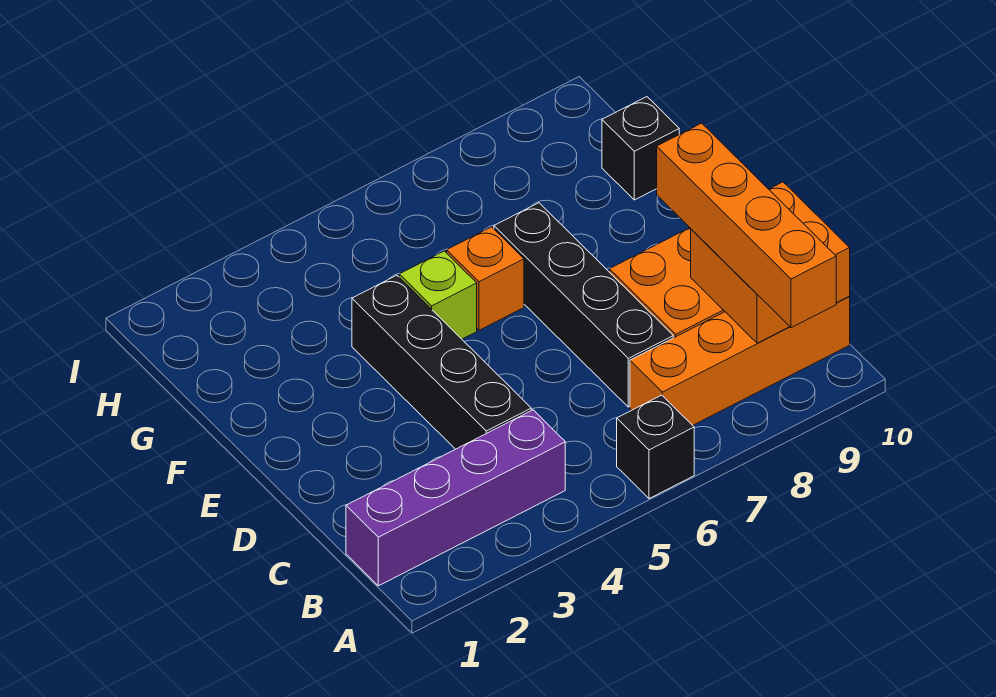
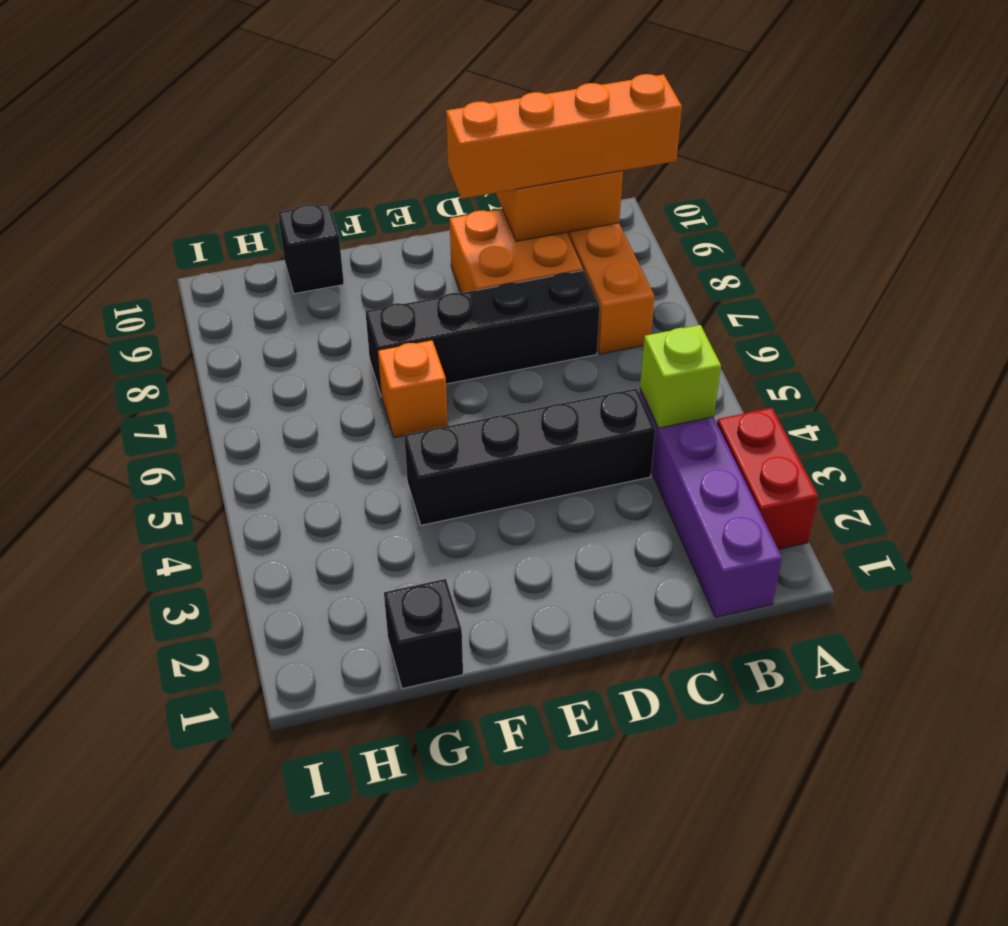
none -> red 1x2 brick [717,408,818,549]
black 1x1 brick [617,395,694,499] -> black 1x1 brick moved to [384,579,463,689]
lime 1x1 brick [399,251,477,339] -> lime 1x1 brick moved to [640,325,721,428]

